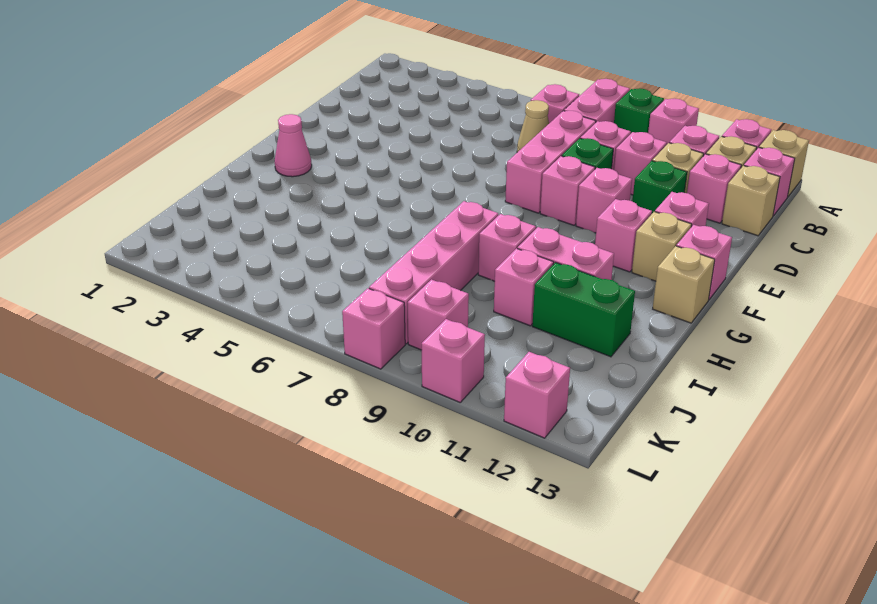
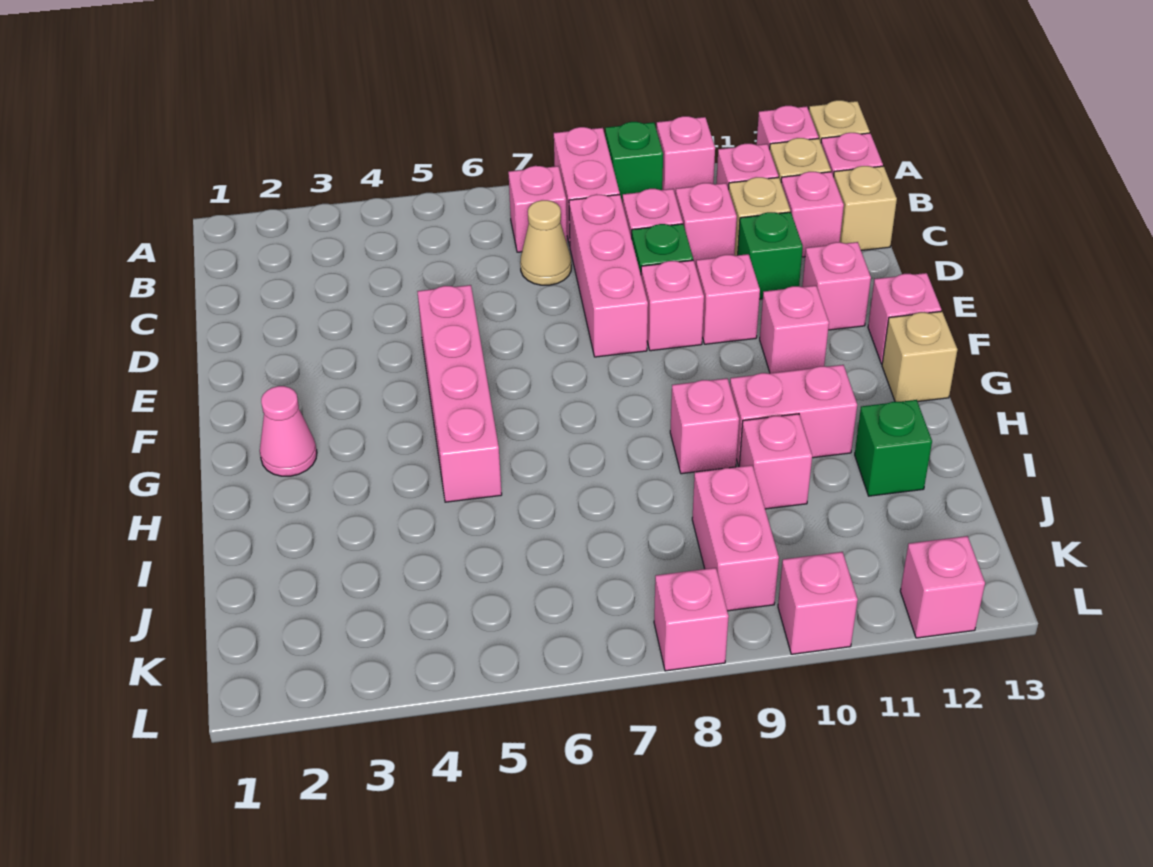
tan 1x1 brick [632,212,692,281] -> none
pink 1x4 brick [369,201,498,344] -> pink 1x4 brick moved to [417,285,502,502]
green 1x2 brick [532,263,635,357] -> green 1x1 brick [855,400,932,496]
pink 1x1 brick [408,280,469,350] -> pink 1x2 brick [692,465,779,611]

